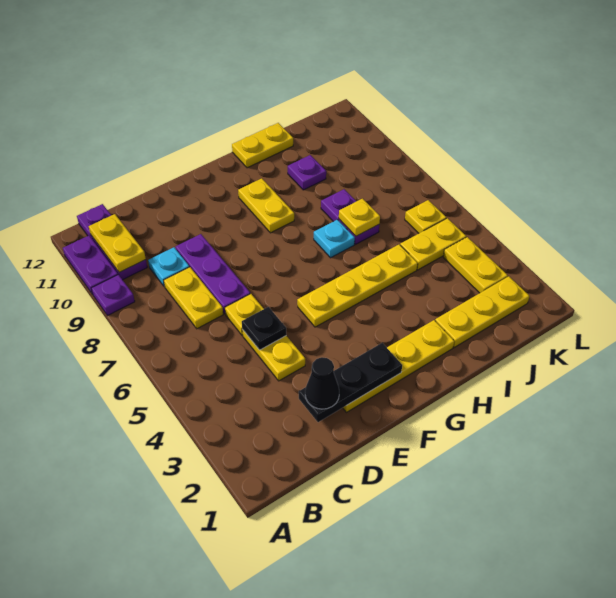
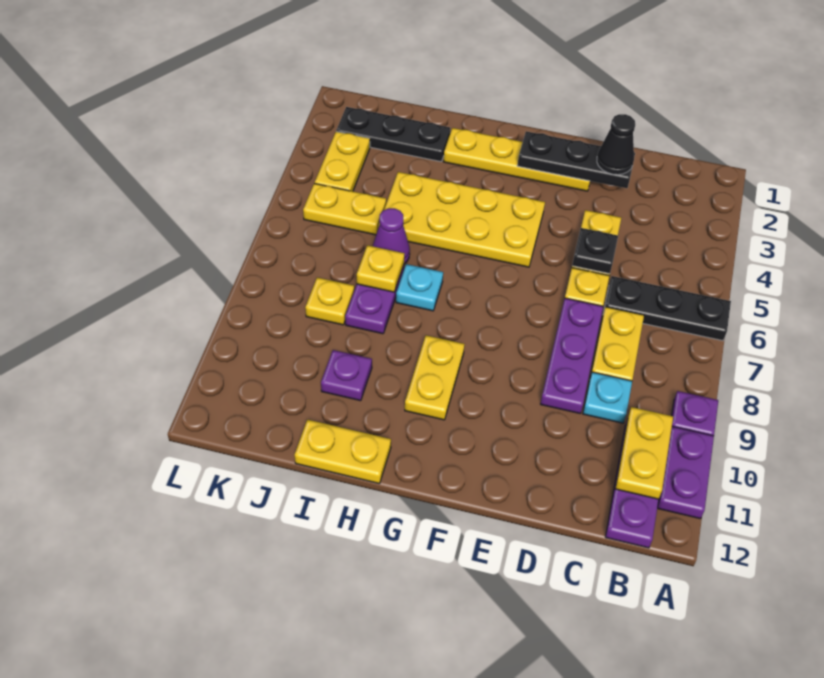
none -> black 1x3 plate [604,276,731,341]
yellow 1x4 plate [297,244,418,327] -> yellow 2x4 plate [378,172,545,267]
yellow 1x3 plate [435,276,529,347] -> black 1x3 plate [336,107,450,162]
none -> purple 1x1 cone [373,208,410,264]
yellow 1x1 plate [405,200,446,233] -> yellow 1x1 plate moved to [305,277,354,325]

